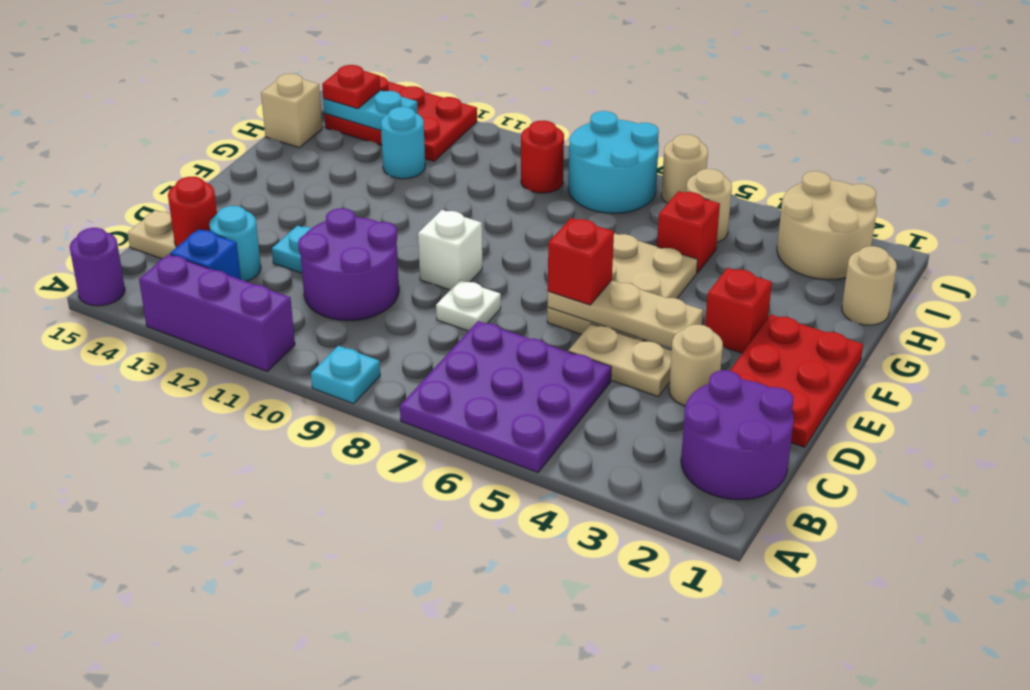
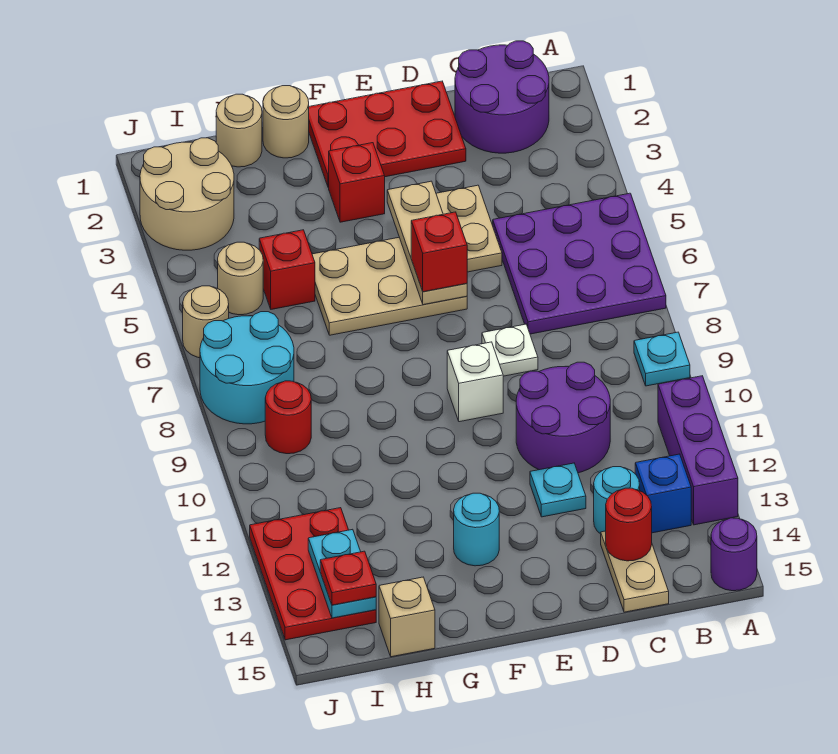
tan 1x1 round brick [669,325,723,406] -> tan 1x1 round brick moved to [263,86,309,158]
cyan 1x1 round brick [381,107,425,179] -> cyan 1x1 round brick moved to [454,493,499,566]

